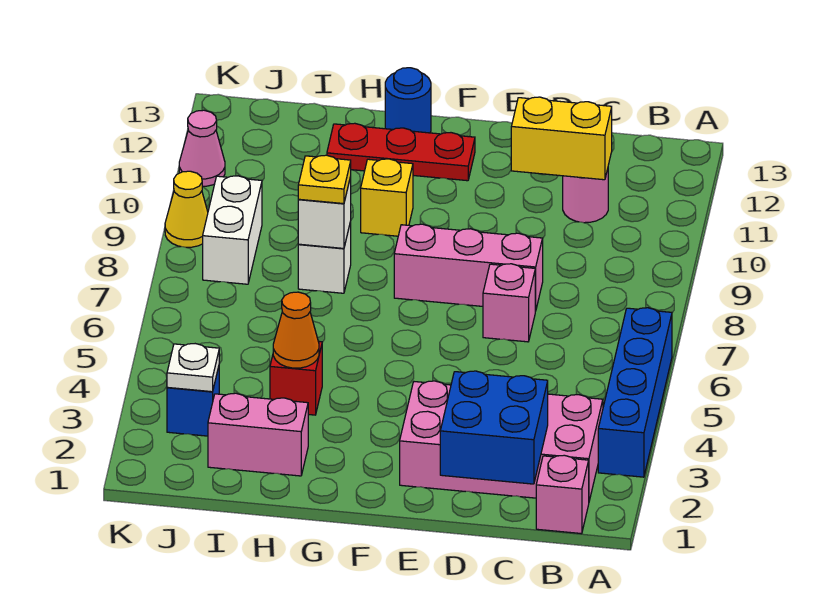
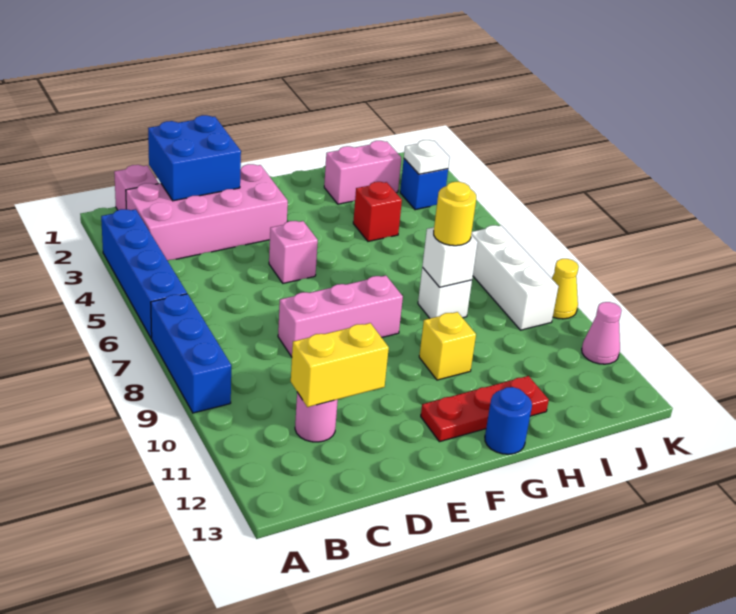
none -> blue 1x3 brick [151,294,231,413]
pink 1x1 brick [483,264,535,342] -> pink 1x1 brick moved to [269,221,318,283]
orange 1x1 cone [273,292,319,368] -> none
yellow 1x1 plate [298,155,351,204] -> yellow 1x1 round brick [434,182,476,246]
white 1x2 brick [203,176,262,284] -> white 1x3 brick [471,225,559,330]

